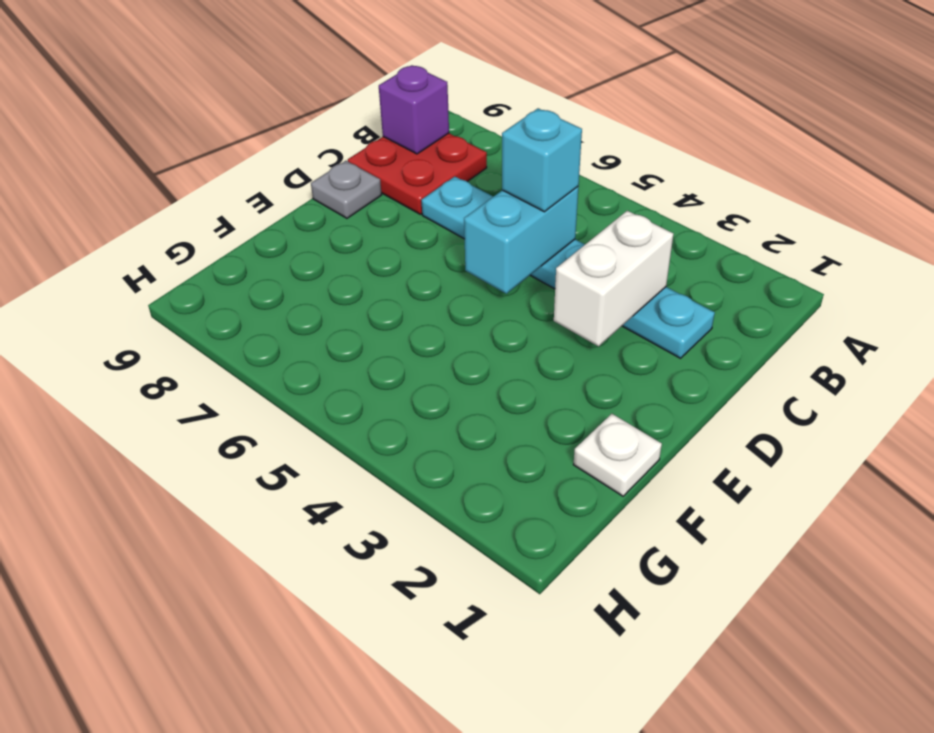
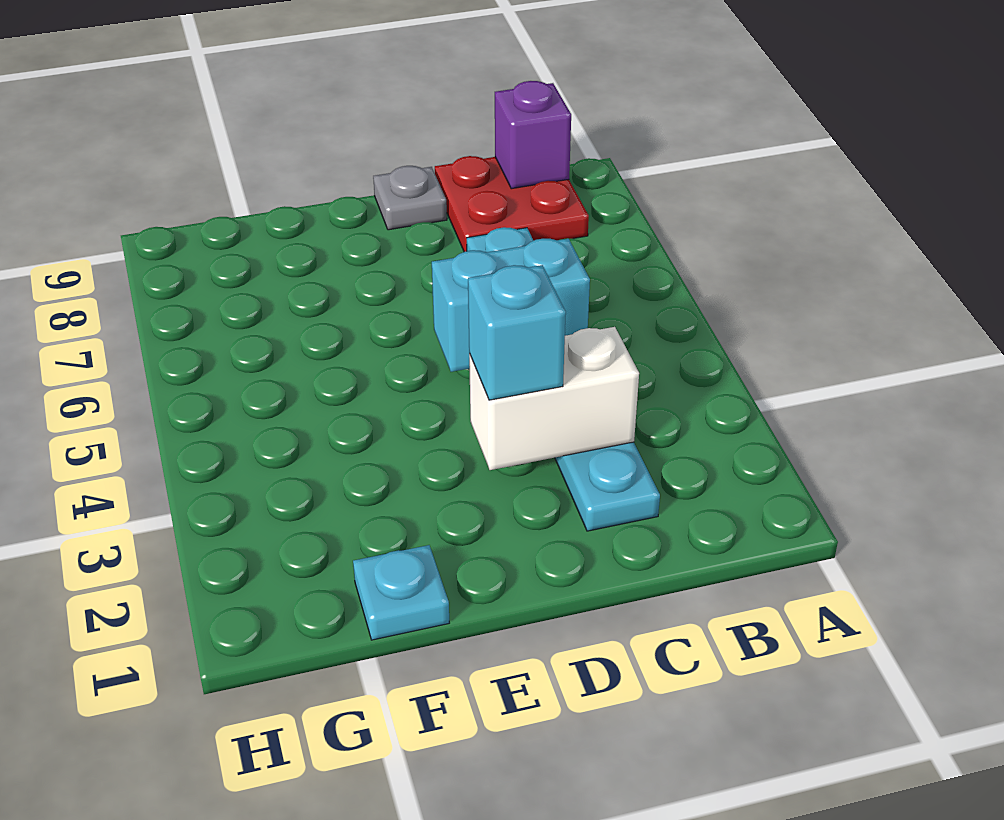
cyan 1x1 brick [502,108,582,212] -> cyan 1x1 brick moved to [468,265,566,400]
white 1x1 plate [573,414,662,496] -> cyan 1x1 plate [353,545,449,640]

